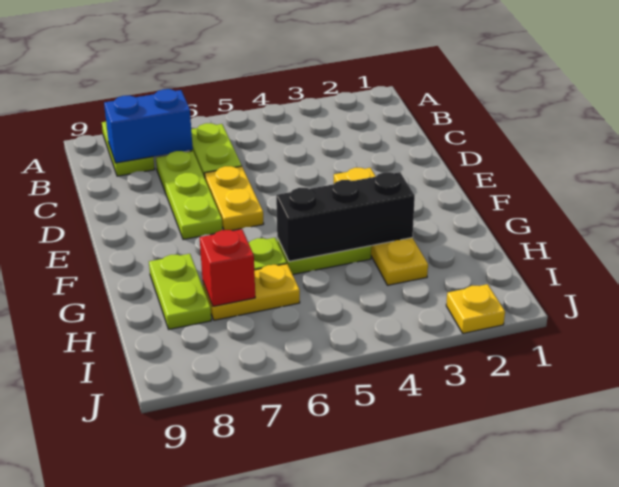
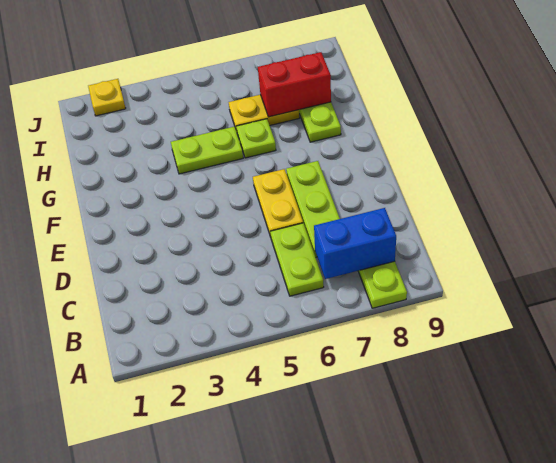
yellow 1x4 plate [334,168,428,285] -> none
black 1x3 brick [276,172,415,261] -> none
red 1x1 brick [200,229,255,306] -> red 1x2 brick [258,52,331,117]

